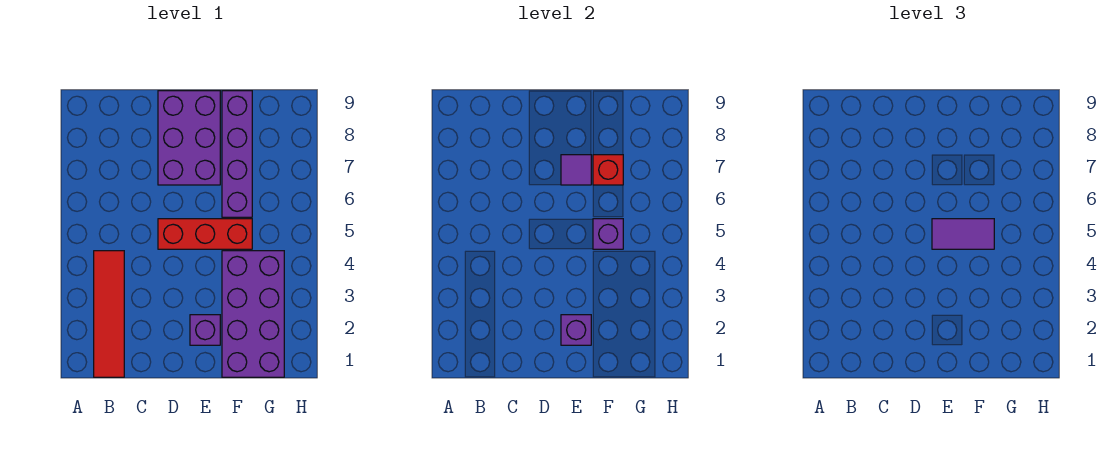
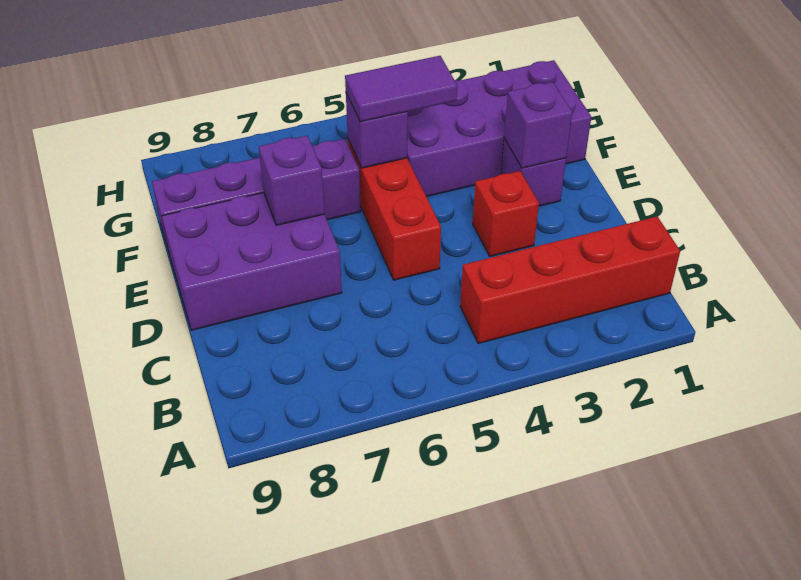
red 1x4 tile [94,251,124,377] -> red 1x4 brick [460,217,680,343]
purple 1x2 tile [932,219,994,249] -> purple 1x2 tile turned to [345,56,457,122]
purple 1x1 tile [561,155,591,185] -> purple 1x1 brick [259,136,325,225]
red 1x1 brick [593,155,623,185] -> red 1x1 brick moved to [473,171,539,256]

